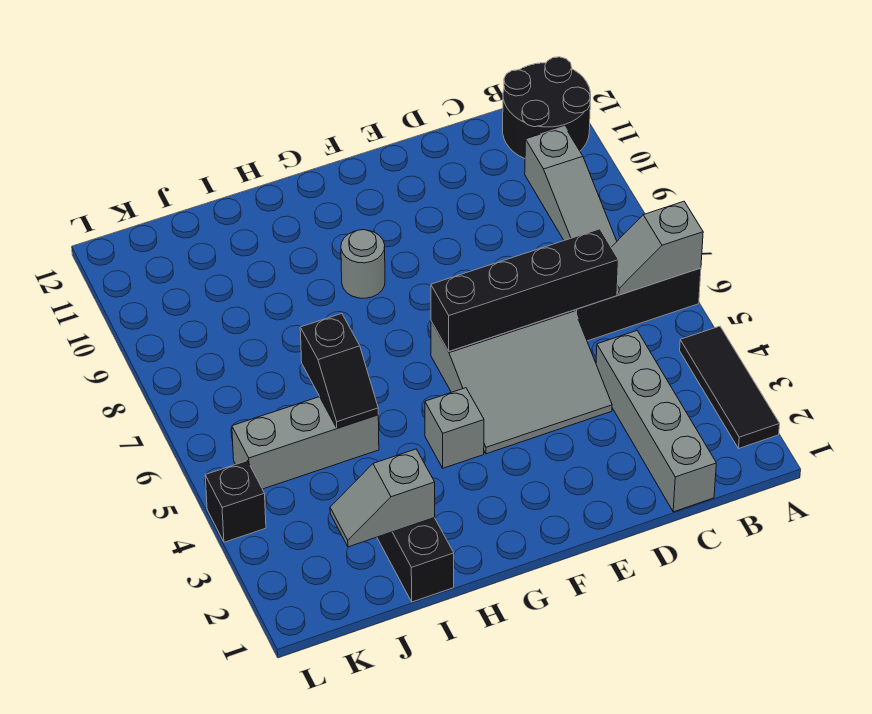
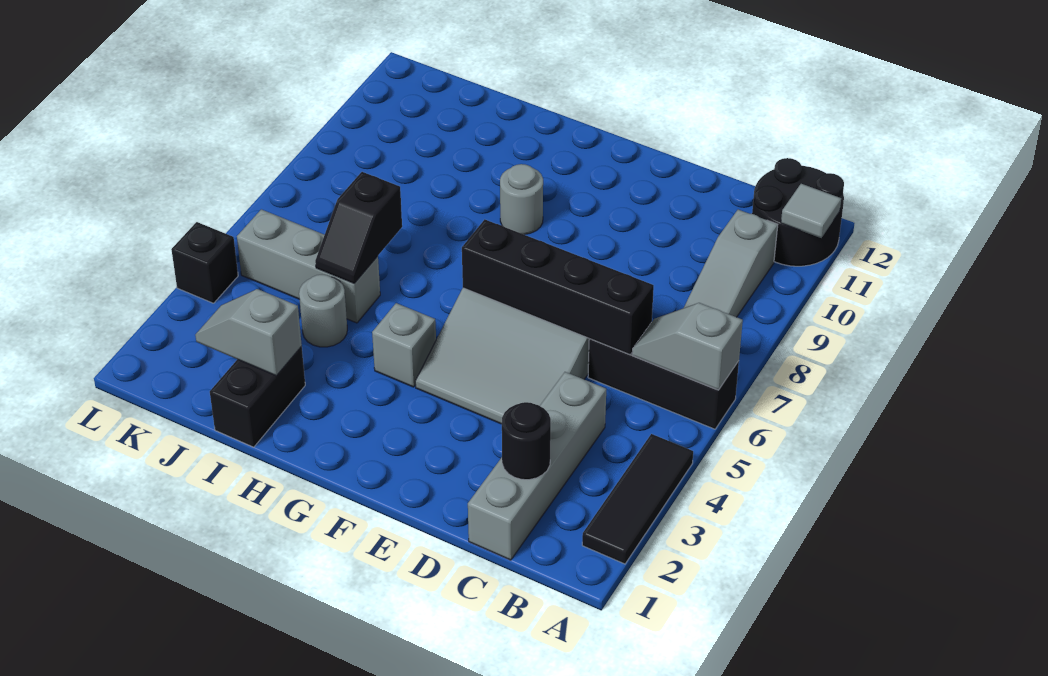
none -> grey 1x1 tile [781,184,841,238]
none -> black 1x1 round brick [502,402,551,480]
none -> grey 1x1 round brick [299,275,347,347]

